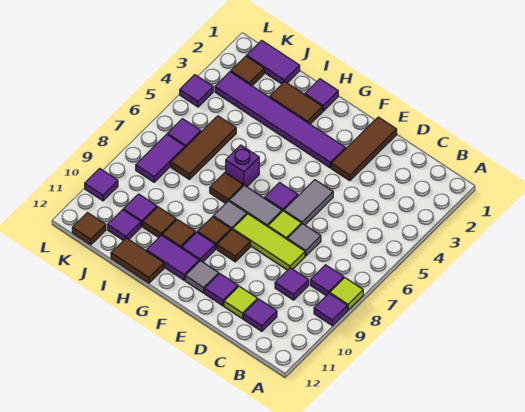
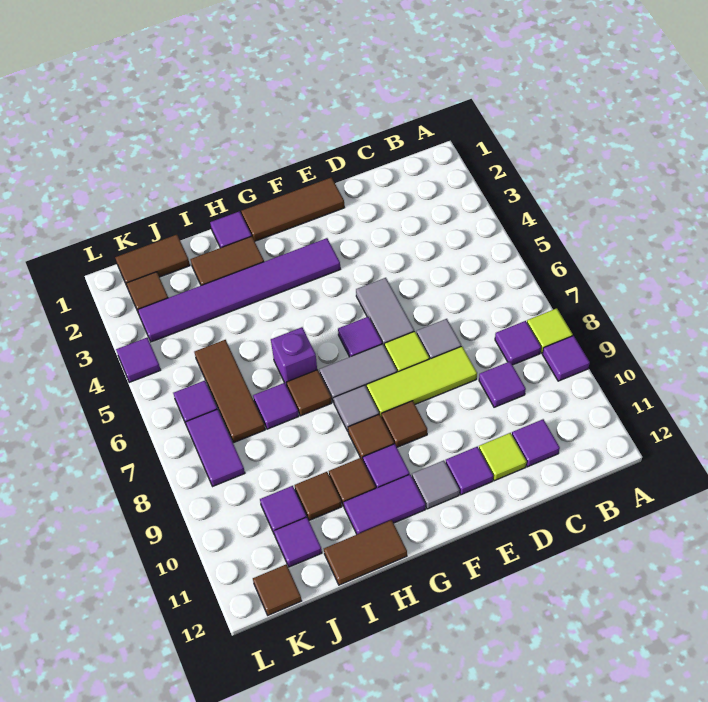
brown 1x3 tile [331,117,397,181] -> brown 1x3 tile turned to [241,177,344,241]
purple 1x2 tile [247,40,300,84] -> brown 1x2 tile [115,235,190,285]
purple 1x1 tile [85,168,118,201] -> purple 1x1 tile moved to [253,383,299,429]

